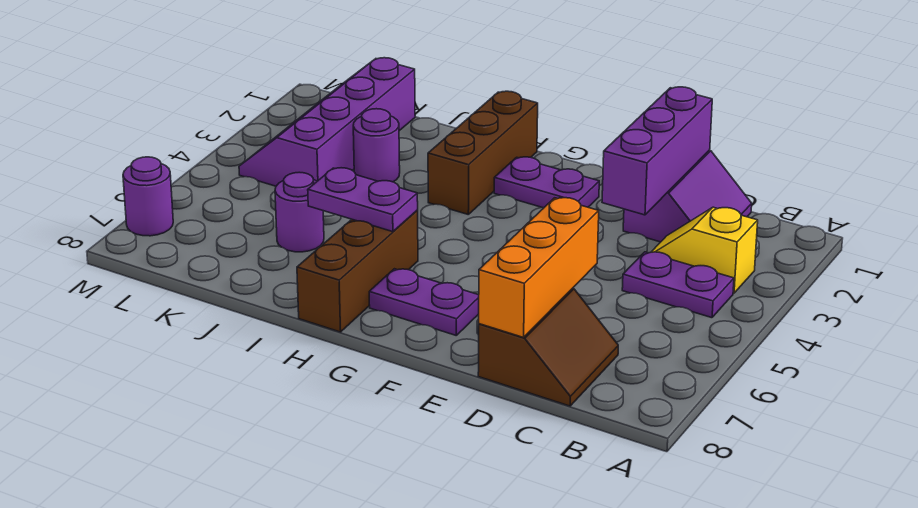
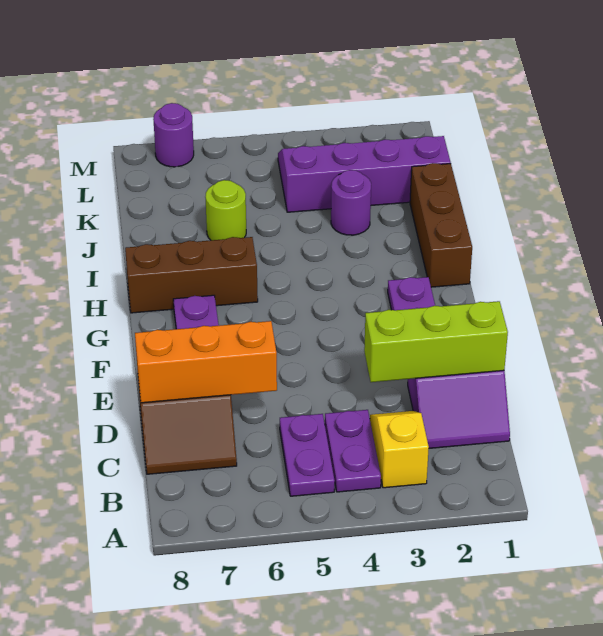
purple 1x3 brick [602,87,712,215] -> lime 1x3 brick [364,301,508,382]
brown 1x3 brick [428,91,538,214] -> brown 1x3 brick turned to [410,163,472,287]
purple 1x2 plate [308,168,418,232] -> purple 1x2 plate moved to [280,414,335,496]
purple 1x1 round brick [275,172,324,252] -> lime 1x1 round brick [205,180,246,240]

